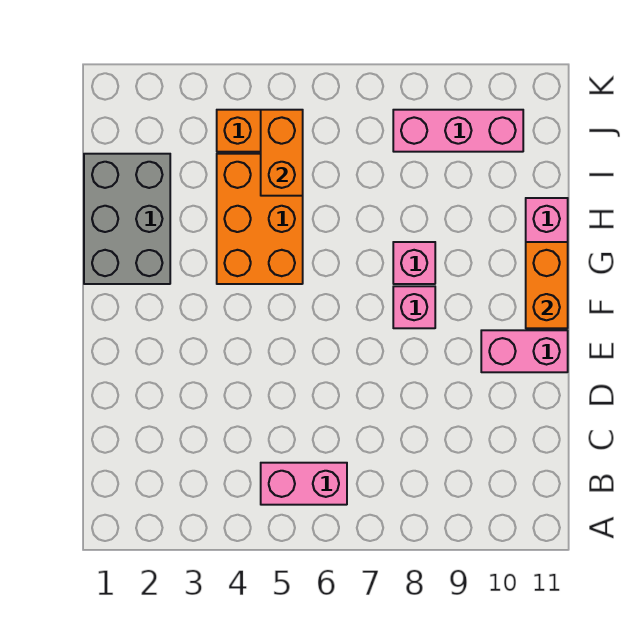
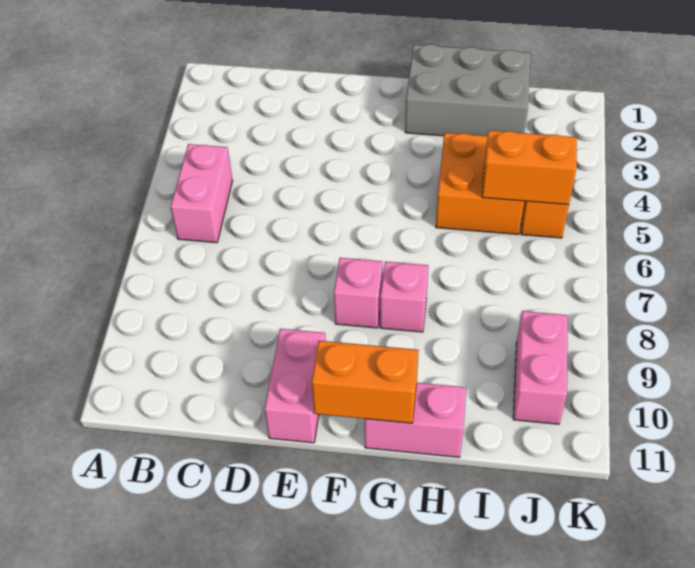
orange 2x3 brick [217,154,303,284] -> orange 2x2 brick [436,133,524,235]
pink 1x3 brick [393,110,523,152] -> pink 1x2 brick [513,311,568,424]

